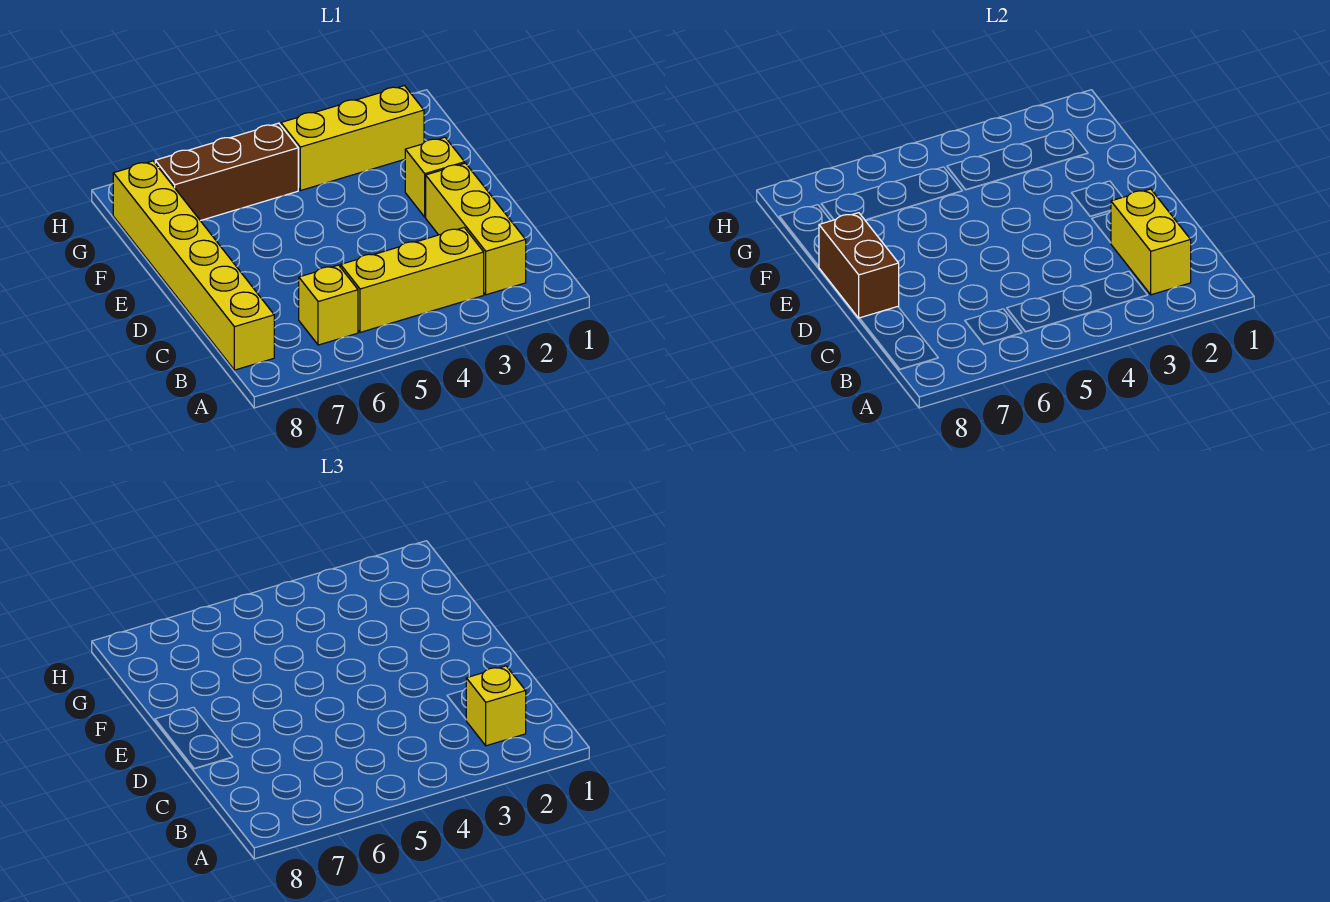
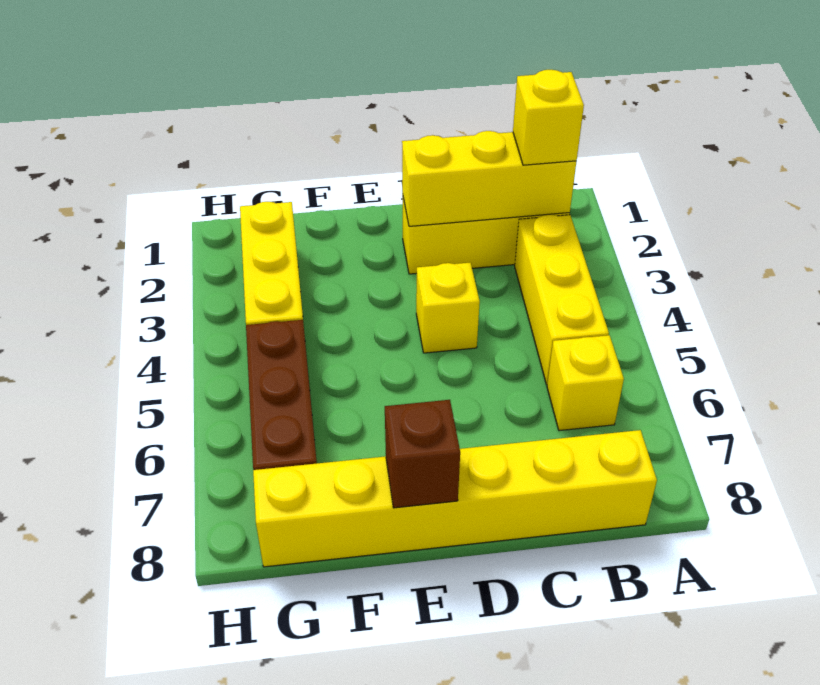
yellow 1x2 brick [1111,189,1191,295] -> yellow 1x3 brick [402,131,576,226]
brown 1x2 brick [819,213,899,318] -> brown 1x1 brick [385,400,460,508]
yellow 1x1 brick [405,137,465,217] -> yellow 1x1 brick moved to [416,263,480,353]

